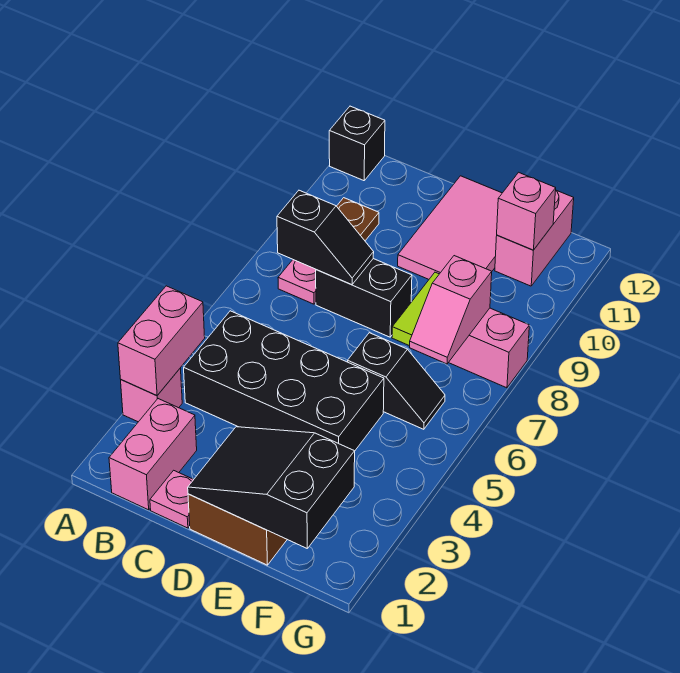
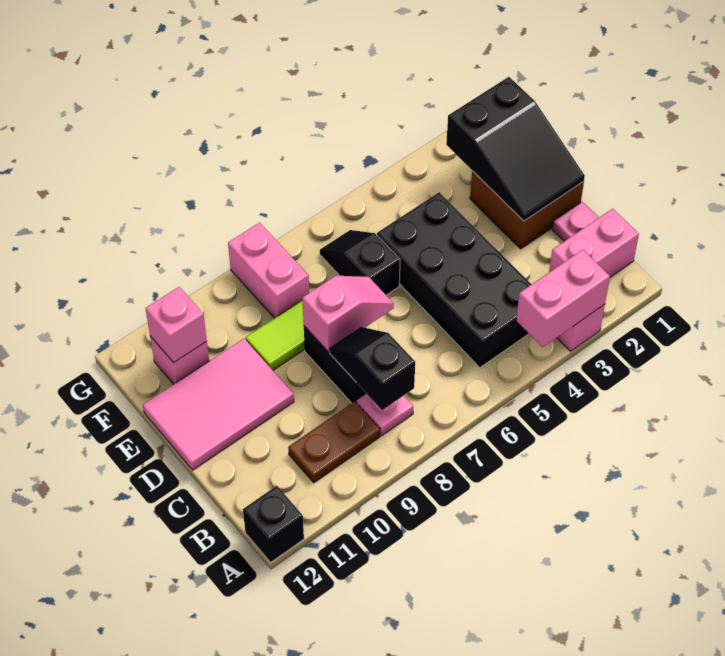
pink 1x2 slope [410,256,492,364] -> pink 1x2 slope moved to [302,276,394,352]
pink 1x2 brick [495,190,574,286] -> pink 1x1 brick [150,336,209,384]

